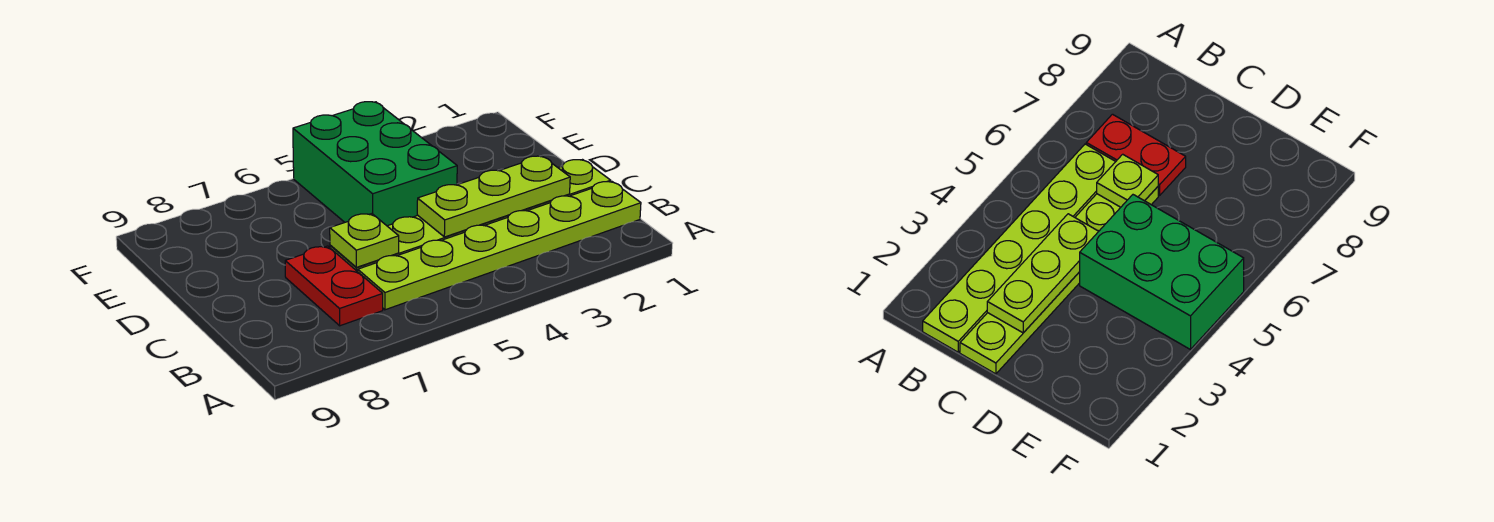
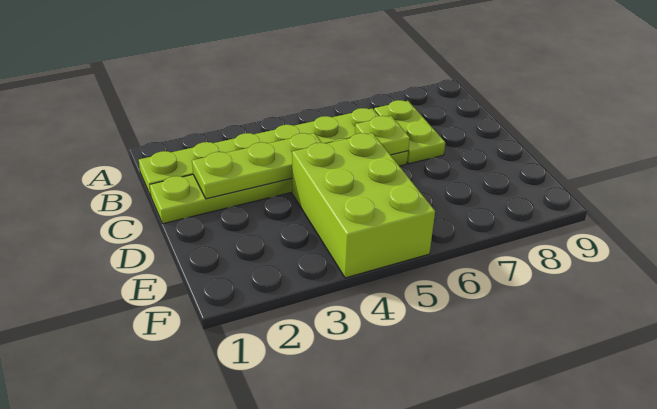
red 1x2 plate [285,246,383,326] -> lime 1x2 plate [374,100,445,164]
green 2x3 brick [293,102,457,226] -> lime 2x3 brick [292,133,435,278]

